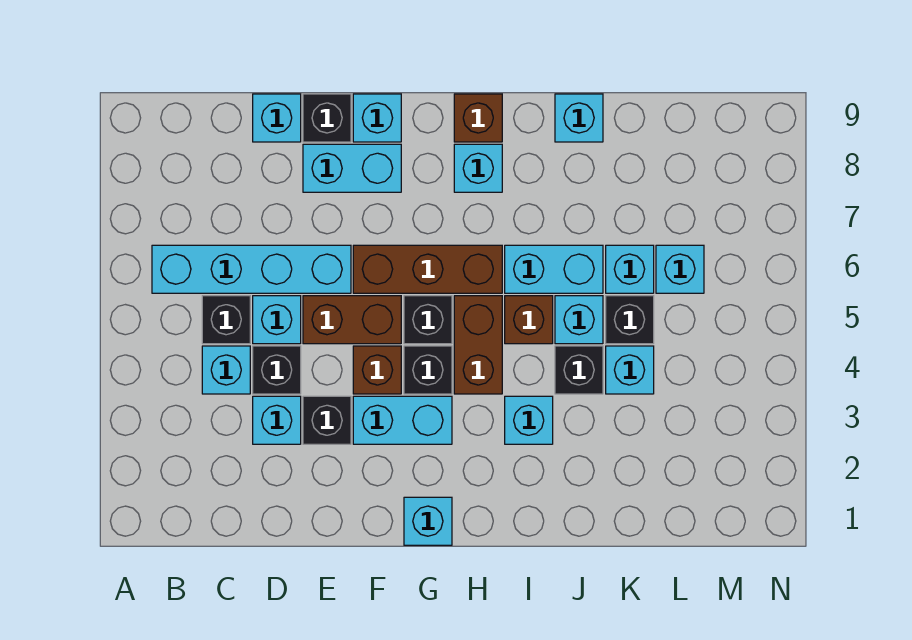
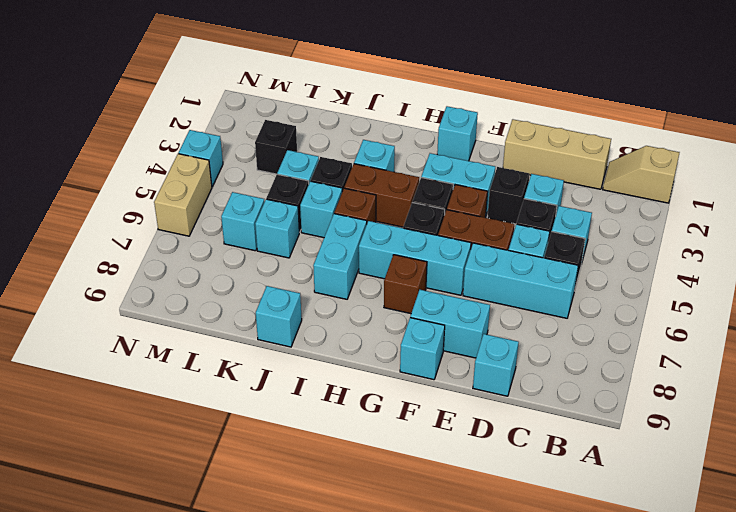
none -> tan 1x2 slope [603,146,680,203]
cyan 1x4 brick [152,245,351,293] -> cyan 1x3 brick [463,243,578,318]
none -> tan 1x3 brick [503,119,611,189]
black 1x1 brick [303,94,351,142] -> black 1x1 brick moved to [255,120,297,174]
brown 1x3 brick [353,245,502,293] -> cyan 1x3 brick [359,221,471,295]
brown 1x2 brick [454,296,502,394] -> brown 1x2 brick turned to [344,164,419,227]
cyan 1x1 brick [454,144,502,192] -> cyan 1x1 brick moved to [179,130,223,187]
brown 1x1 brick [454,94,502,142] -> brown 1x1 brick moved to [384,255,427,314]
cyan 1x2 brick [505,245,603,293] -> cyan 1x2 brick turned to [313,214,367,299]
none -> tan 1x2 brick [154,154,212,236]

